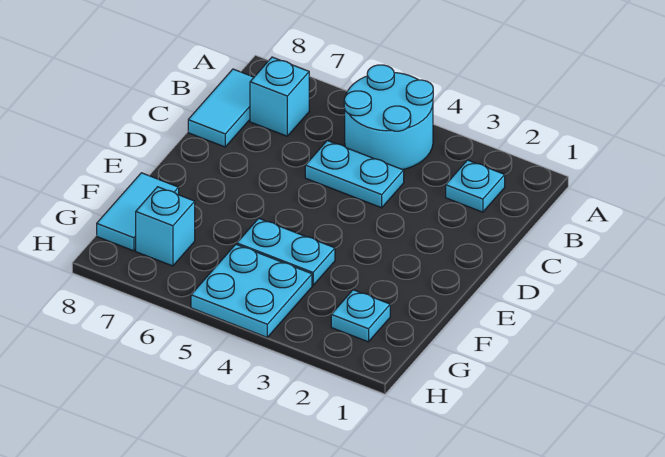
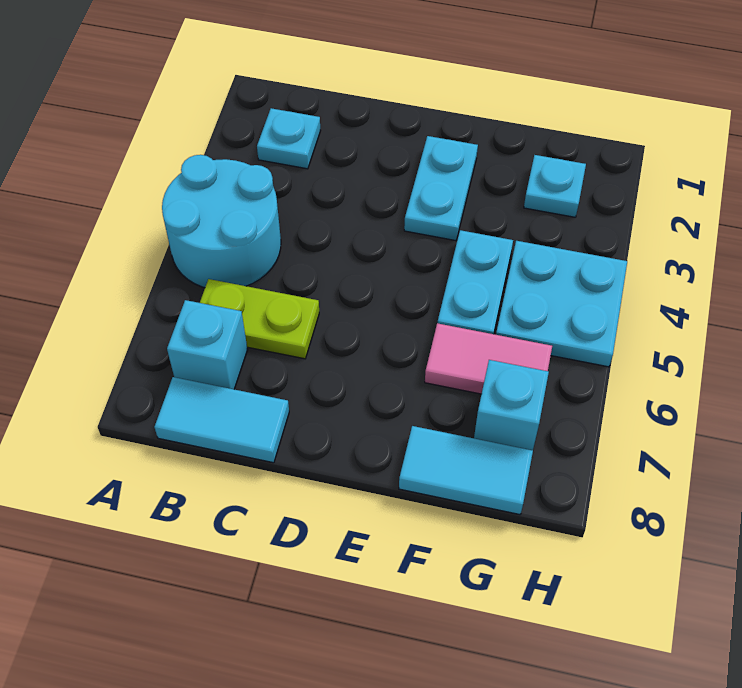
none -> lime 1x2 plate [200,279,319,359]
cyan 1x2 plate [305,141,404,208] -> cyan 1x2 plate moved to [404,136,478,241]
none -> pink 1x2 tile [425,323,552,394]

